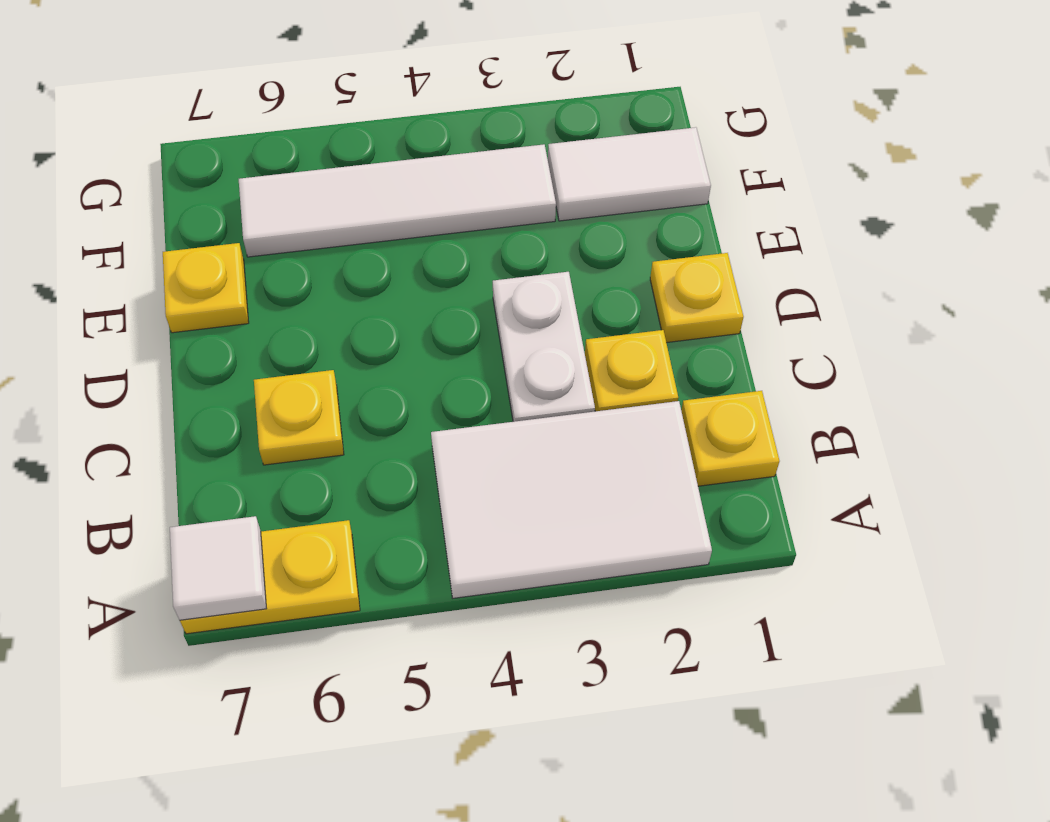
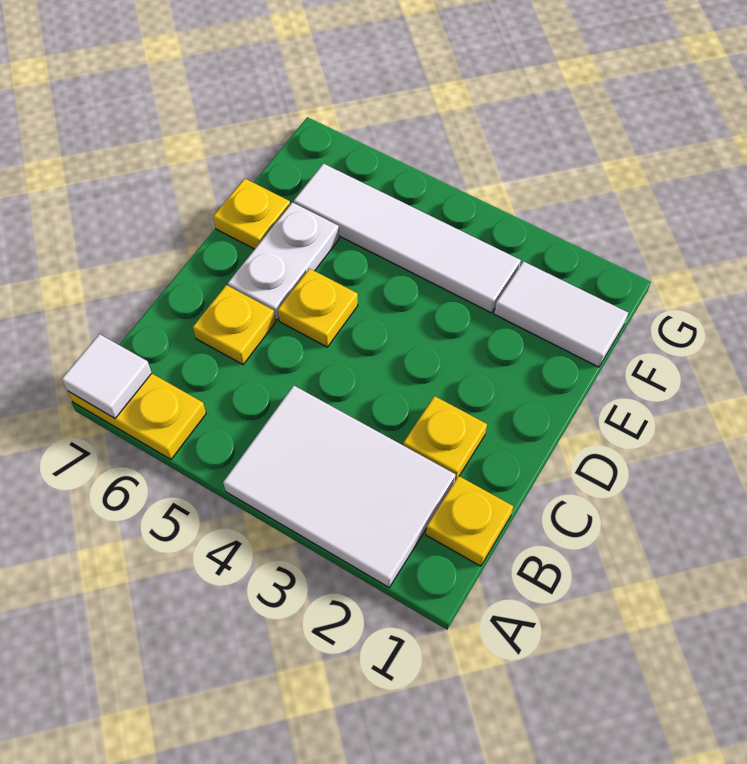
white 1x2 plate [493,272,595,422] -> white 1x2 plate moved to [228,202,339,320]
yellow 1x1 plate [650,253,743,343] -> yellow 1x1 plate moved to [278,268,358,347]

